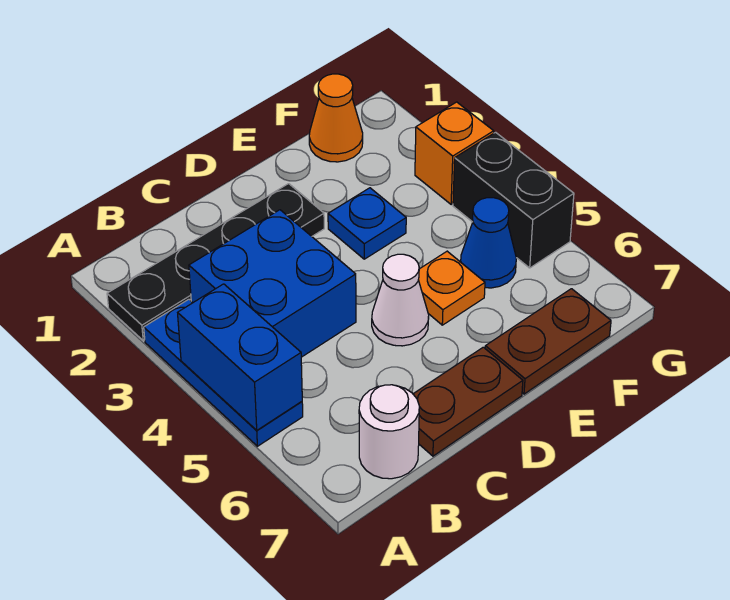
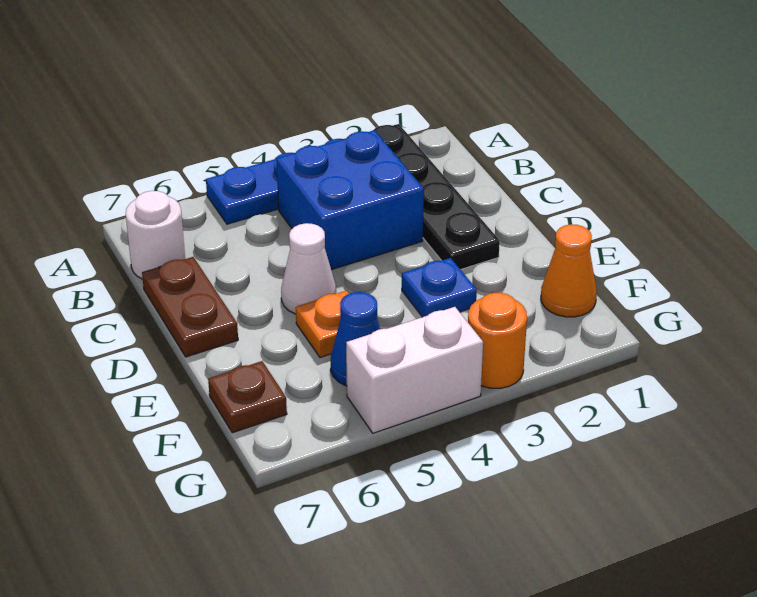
blue 1x2 brick [178,284,302,430] -> none
brown 1x2 plate [485,289,611,394] -> brown 1x1 plate [208,361,287,433]
orange 1x1 brick [415,102,494,205] -> orange 1x1 round brick [468,293,527,388]
black 1x2 brick [453,132,574,268] -> white 1x2 brick [346,307,483,433]

